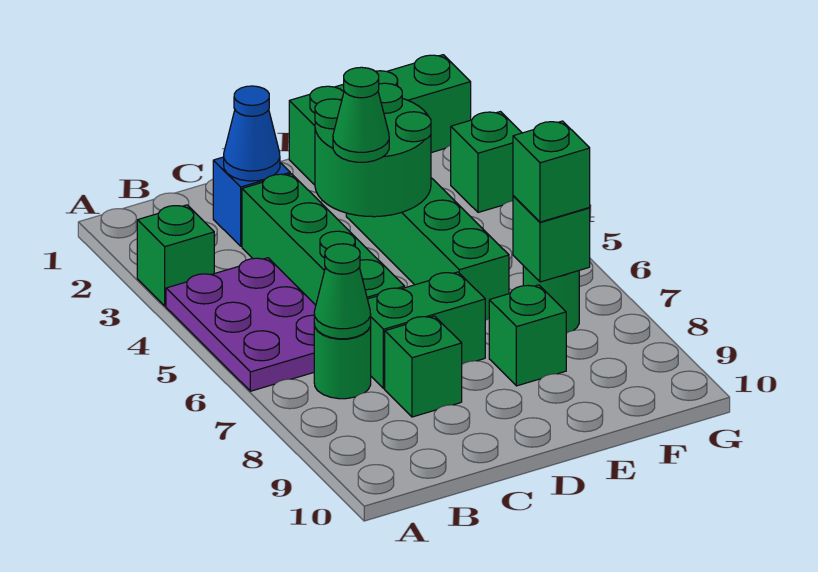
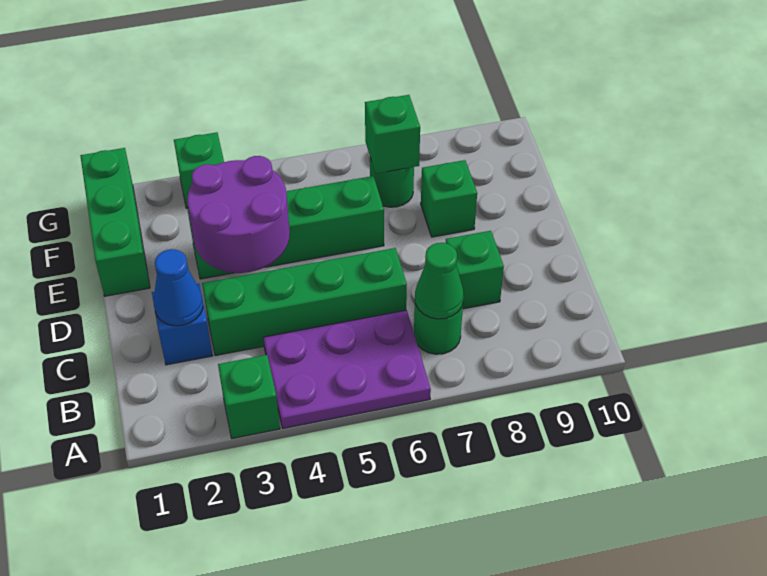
green 1x2 brick [368,272,485,389] -> none
green 2x2 round brick [315,83,431,217] -> purple 2x2 round brick [187,156,290,273]
green 1x1 cone [333,67,389,162] -> none
green 1x1 brick [513,121,590,222] -> none

